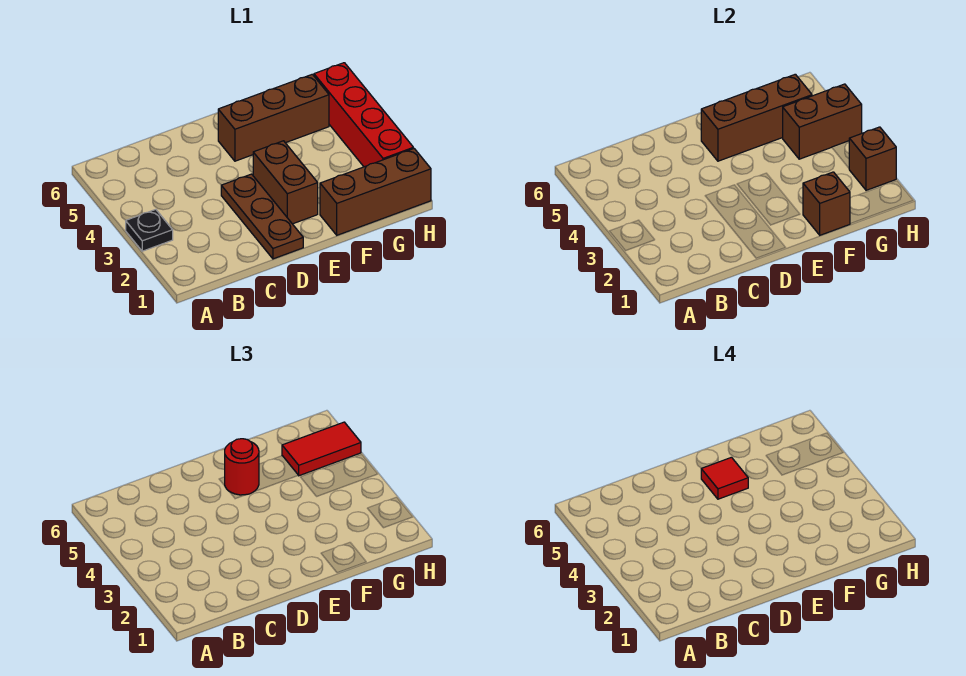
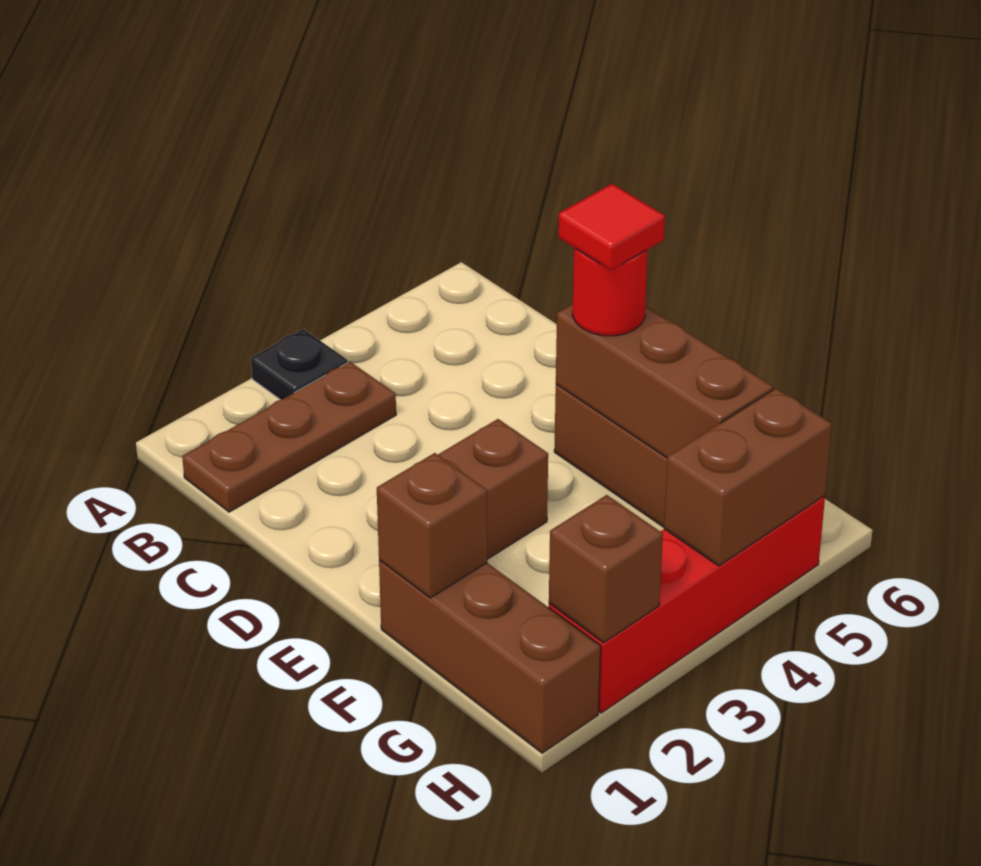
brown 1x3 plate [221,174,303,259] -> brown 1x3 plate moved to [182,362,396,512]
brown 1x2 brick [783,84,862,159] -> brown 1x2 brick turned to [664,388,832,566]
red 1x2 tile [282,422,361,476] -> none

